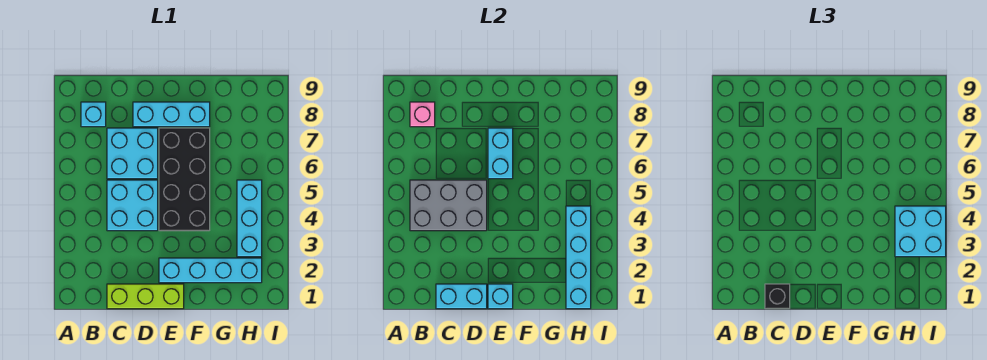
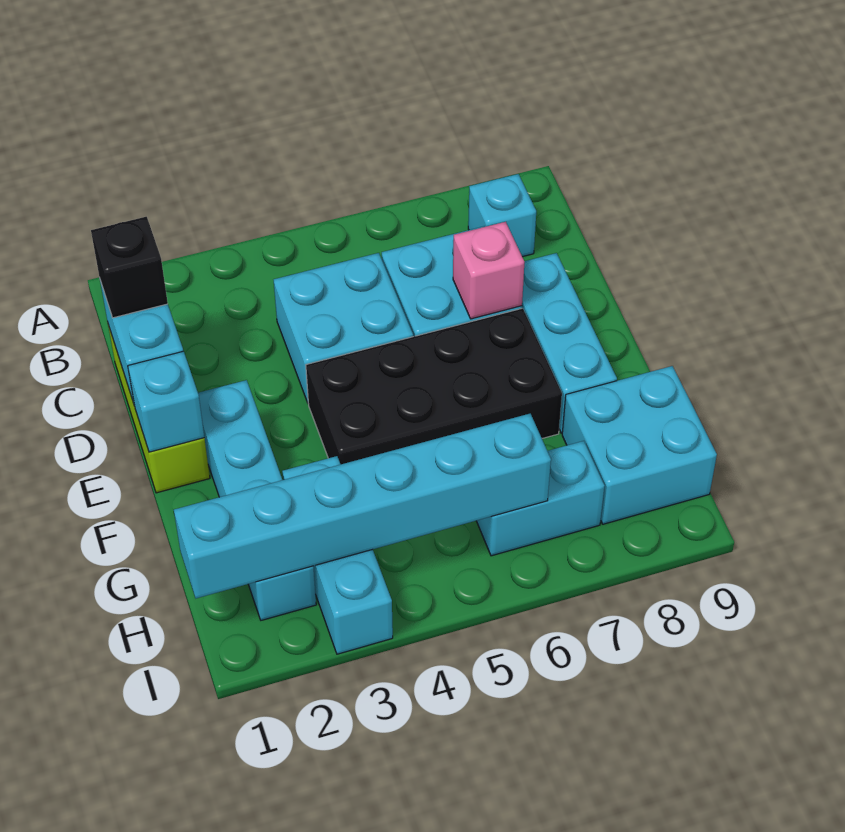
grey 2x3 brick [410,180,487,231] -> none
pink 1x1 brick [410,102,435,127] -> pink 1x1 brick moved to [453,222,524,319]
cyan 1x2 brick [488,128,513,179] -> cyan 1x2 brick moved to [477,441,605,556]
cyan 1x4 brick [566,206,591,309] -> cyan 1x6 brick [174,414,551,598]
cyan 1x3 brick [237,180,262,257] -> cyan 1x3 brick turned to [282,456,393,654]
cyan 2x2 brick [895,206,946,257] -> cyan 2x2 brick moved to [562,366,717,524]

